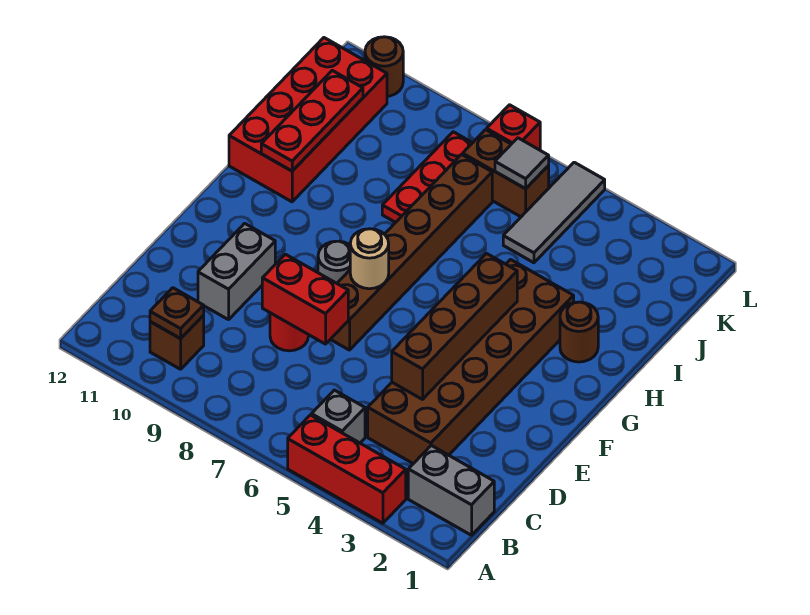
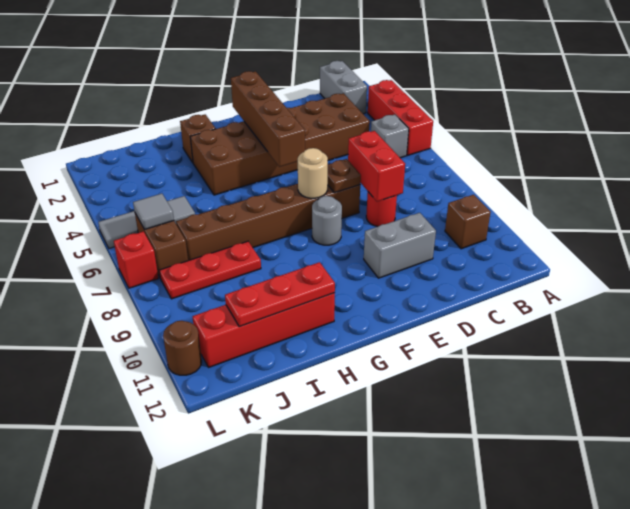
brown 1x1 plate [150,288,204,339] -> brown 1x1 plate moved to [328,159,361,193]
brown 1x4 brick [392,254,517,399] -> brown 1x4 brick turned to [231,71,305,167]
brown 1x1 round brick [560,302,598,362] -> brown 1x1 brick [180,115,216,162]
red 2x4 brick [229,38,387,202] -> red 1x4 brick [193,293,335,367]

